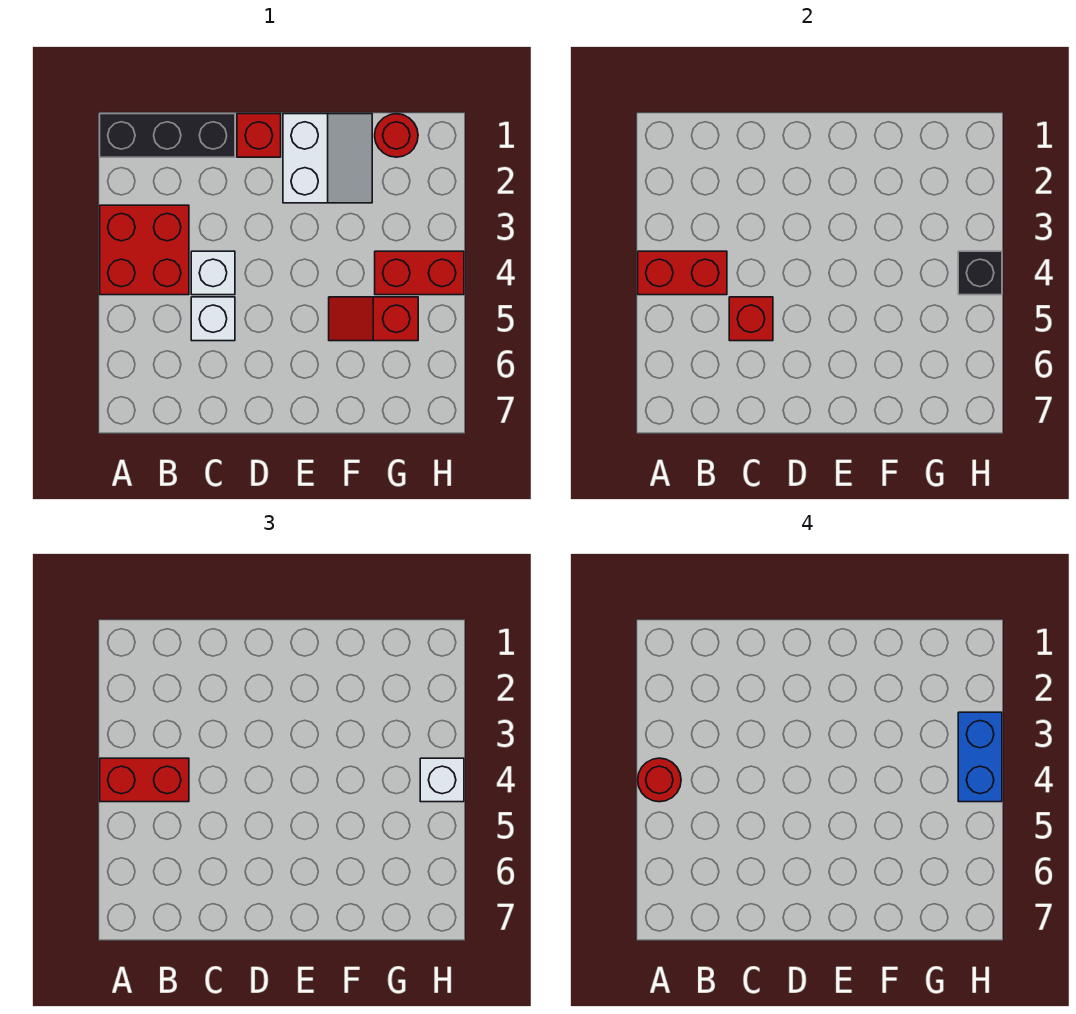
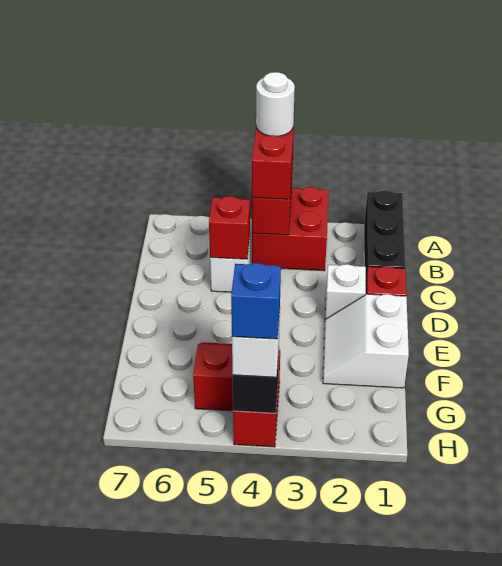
red 1x1 round brick [638,758,681,802] -> white 1x1 round brick [256,72,295,136]
white 1x1 brick [191,251,235,295] -> white 1x1 brick moved to [325,264,366,320]
white 2x2 slope [283,114,372,203] -> white 2x2 slope turned to [323,294,409,388]
red 1x1 round brick [375,114,418,157] -> none
blue 1x2 brick [958,712,1002,802] -> blue 1x1 brick [231,263,281,339]

